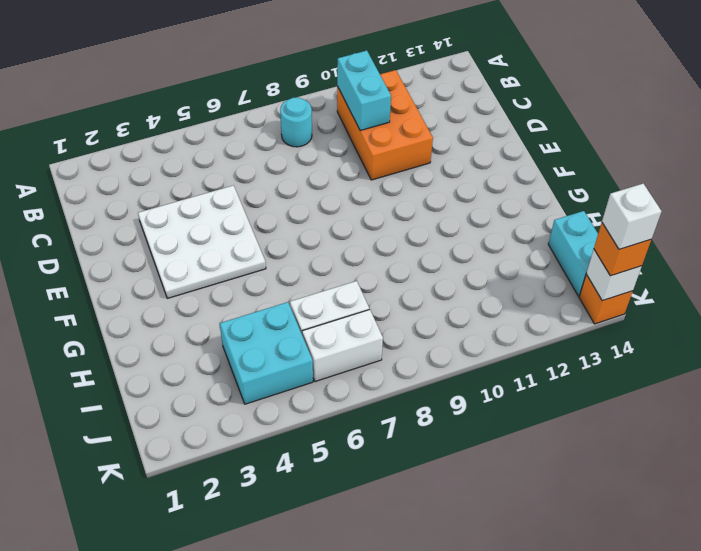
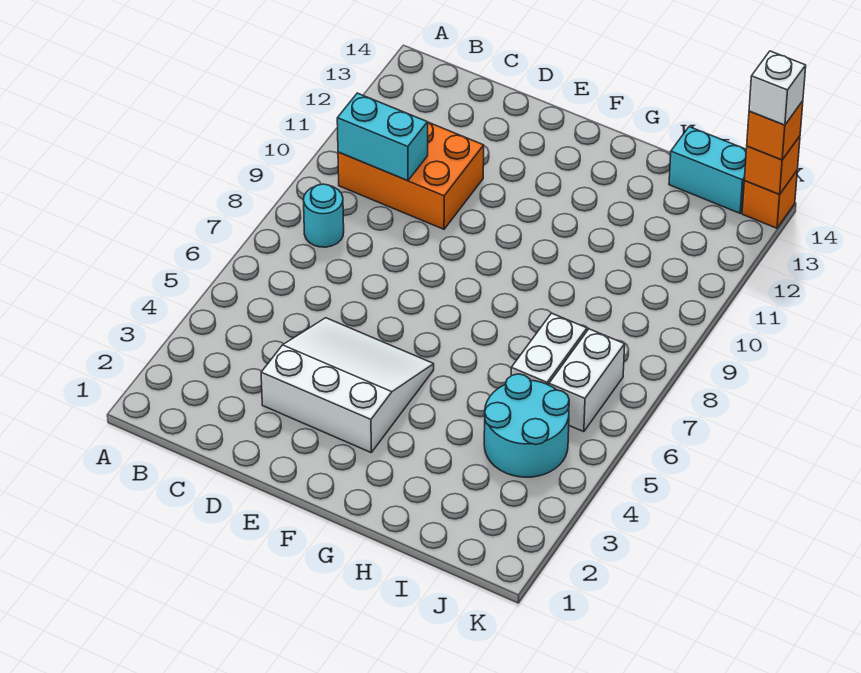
white 3x3 plate [138,185,266,298] -> white 3x3 slope [261,318,434,452]
cyan 2x2 brick [220,302,313,404] -> cyan 2x2 round brick [484,374,569,477]
white 1x1 brick [586,250,642,301] -> orange 1x1 brick [744,136,800,195]

